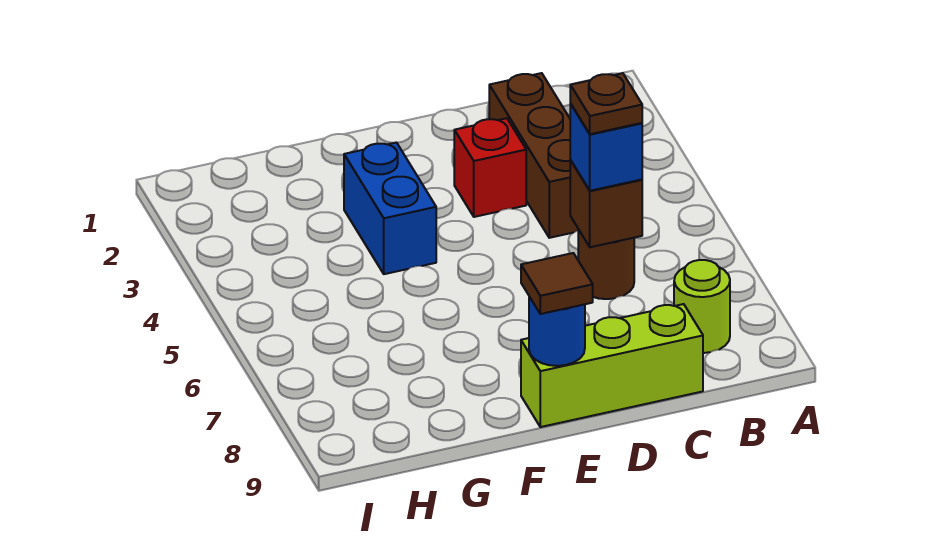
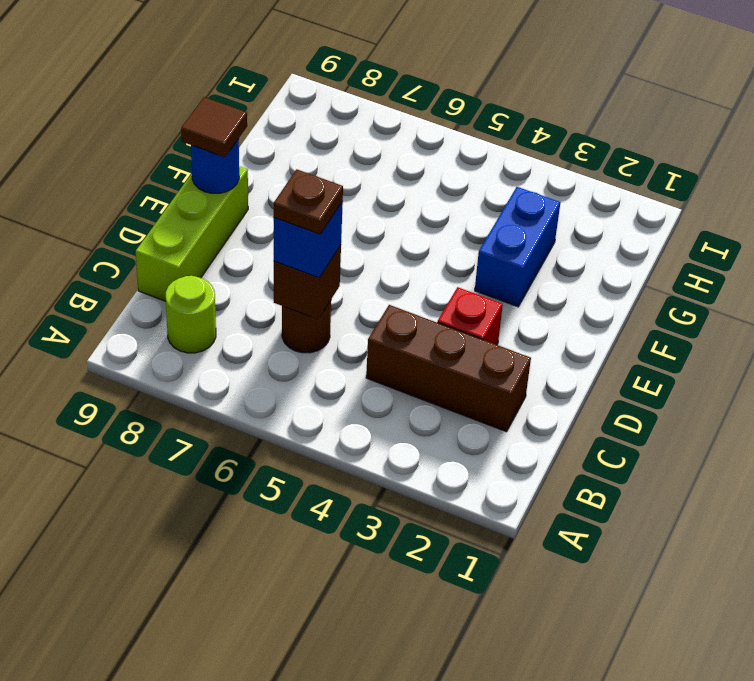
blue 1x2 brick [344,143,436,274] -> blue 1x2 brick turned to [475,187,560,307]

